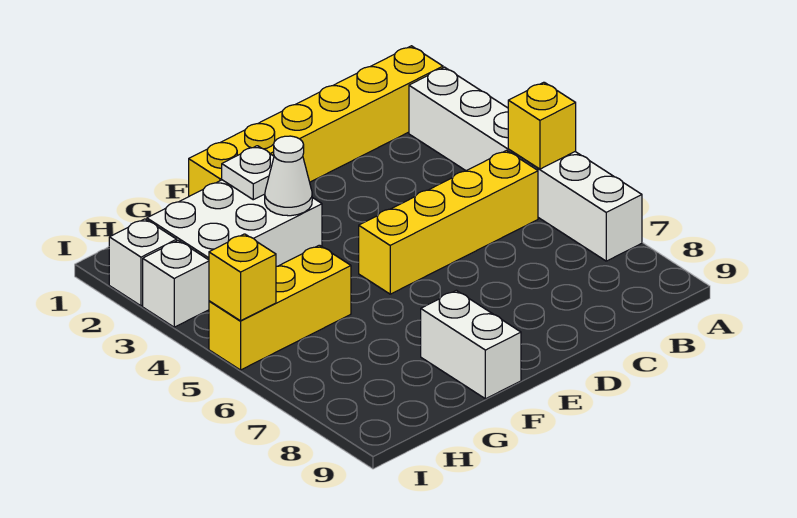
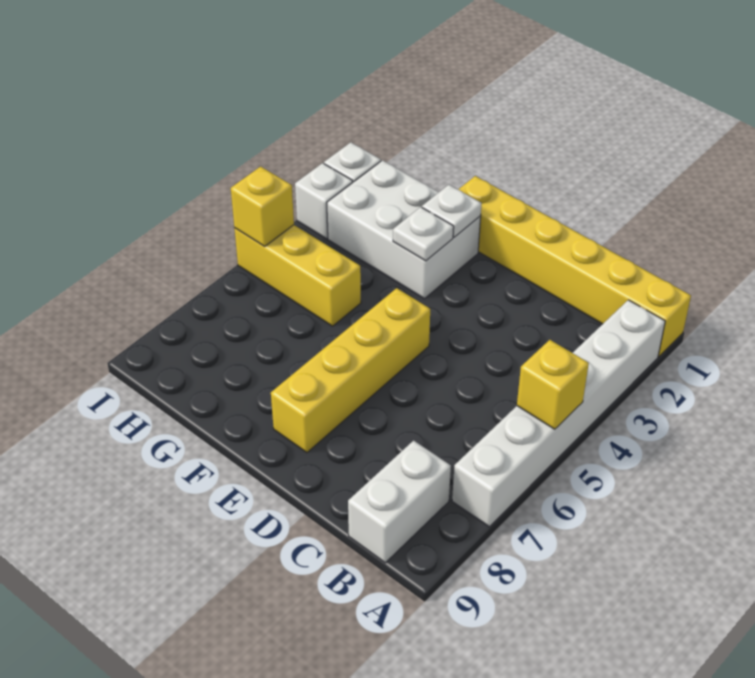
yellow 1x4 brick [359,150,538,294] -> yellow 1x4 brick turned to [271,288,430,453]
white 1x1 cone [265,136,312,216] -> white 1x1 plate [393,207,454,261]
white 1x2 brick [421,290,521,399] -> white 1x2 brick moved to [348,441,451,563]

